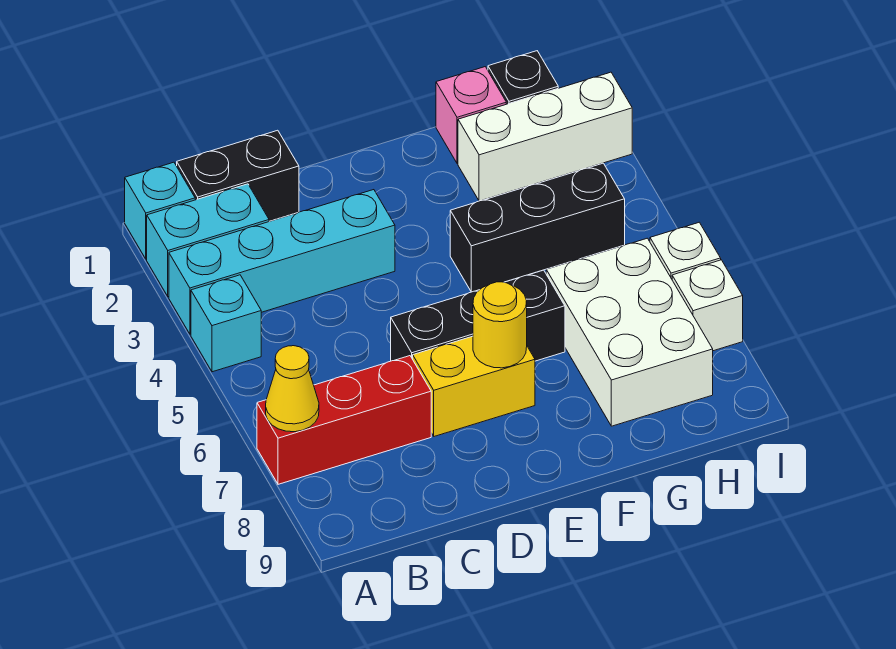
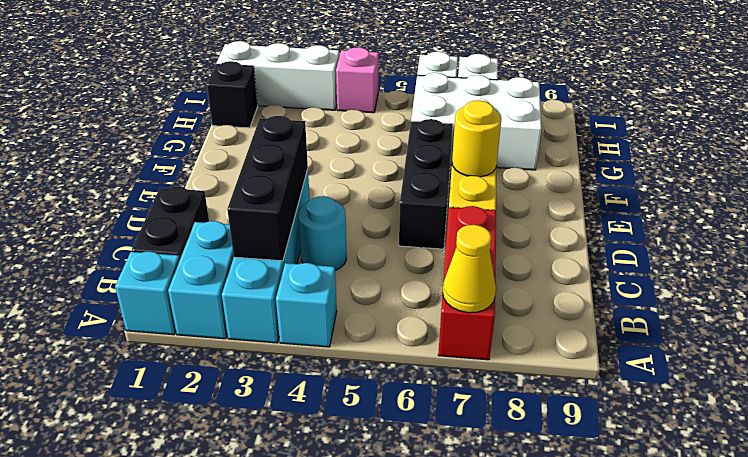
none -> cyan 1x1 round brick [299,196,347,271]
black 1x3 brick [450,163,625,292] -> black 1x3 brick moved to [227,116,308,261]
pink 1x1 brick [436,67,506,164] -> pink 1x1 brick moved to [336,47,379,113]
white 1x3 brick [458,72,632,201] -> white 1x3 brick turned to [216,41,339,110]

